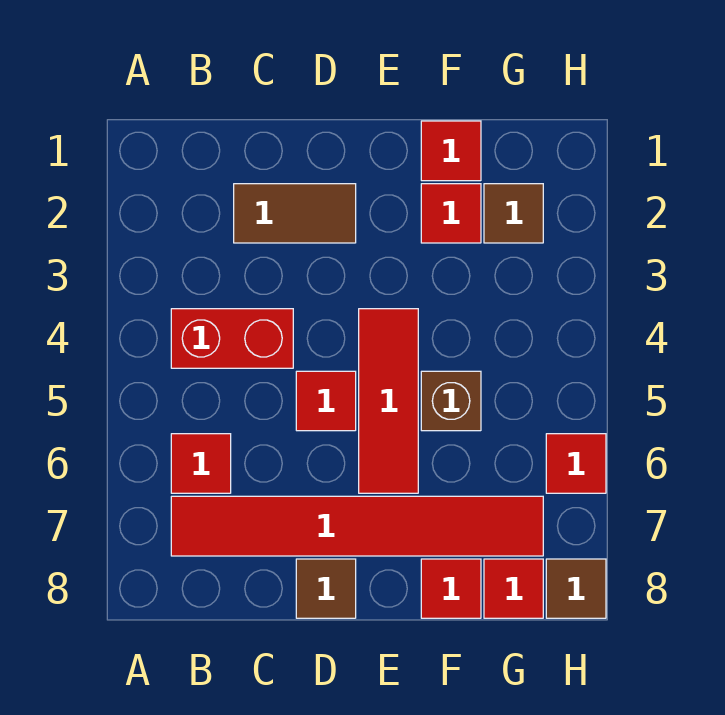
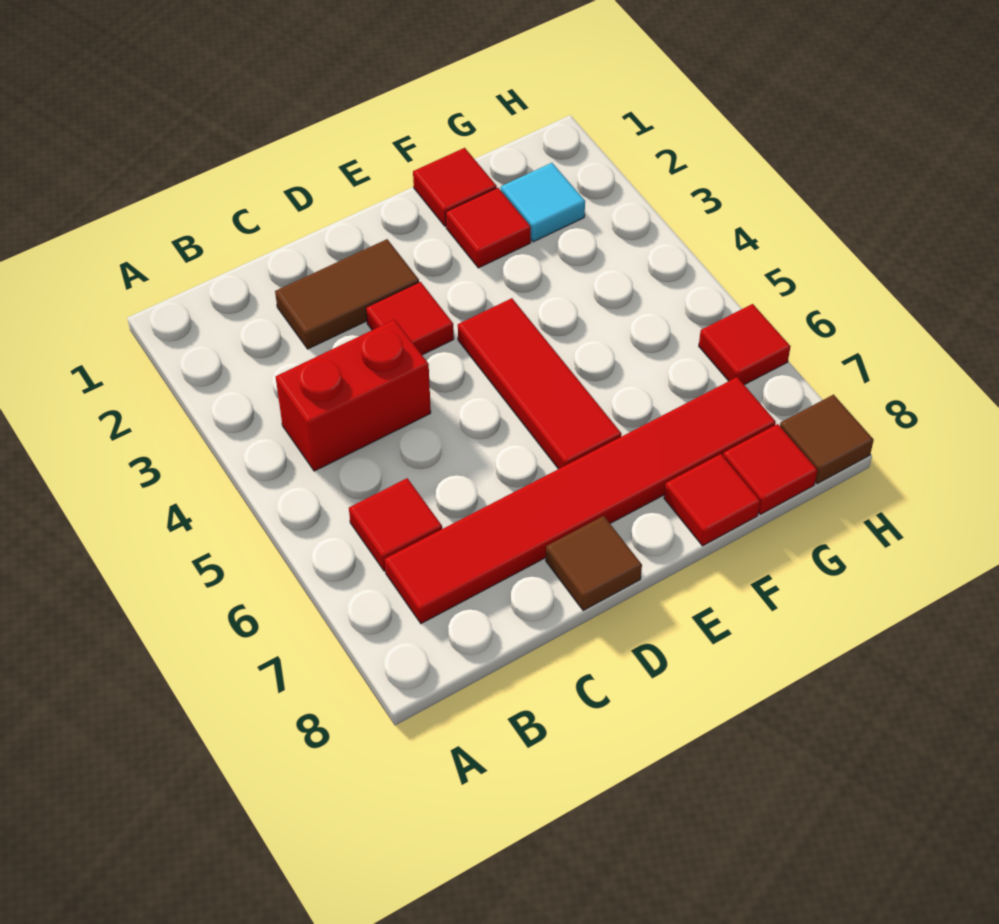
red 1x1 tile [296,371,356,431] -> red 1x1 tile moved to [366,282,454,355]
brown 1x1 brick [421,371,481,431] -> none
brown 1x1 tile [484,184,543,243] -> cyan 1x1 tile [501,163,585,242]

